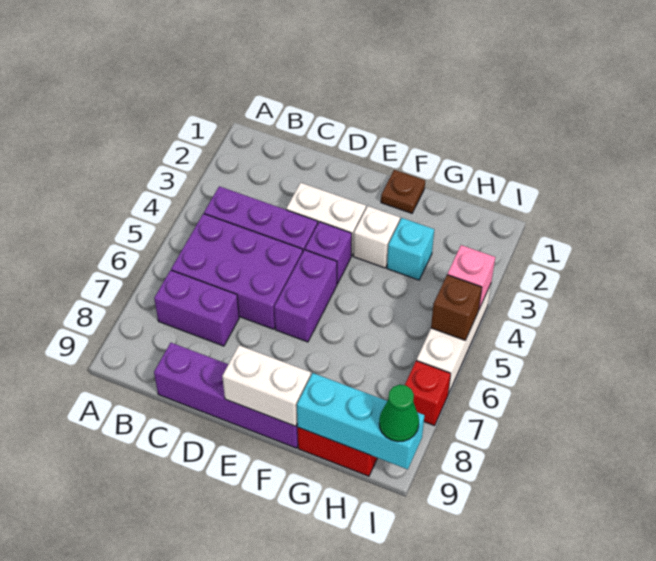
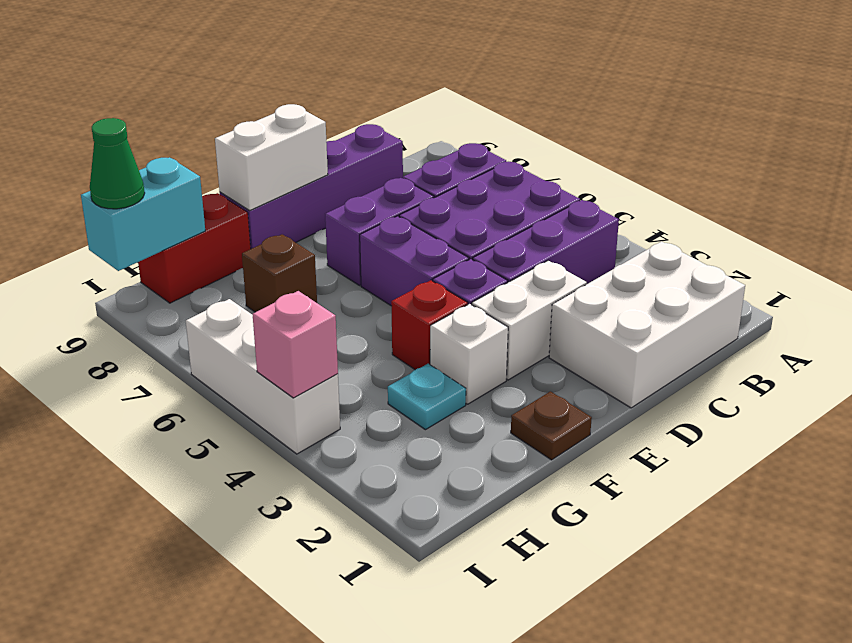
none -> white 2x3 brick [549,242,745,408]
none -> purple 1x2 brick [325,178,434,286]
cyan 1x1 brick [387,218,434,280] -> cyan 1x1 plate [388,364,466,430]
cyan 1x3 brick [297,373,424,469] -> cyan 1x2 brick [81,157,205,271]
brown 1x1 brick [431,275,482,340] -> brown 1x1 brick moved to [242,234,317,312]
red 1x1 brick [405,361,451,426] -> red 1x1 brick moved to [391,280,468,370]

